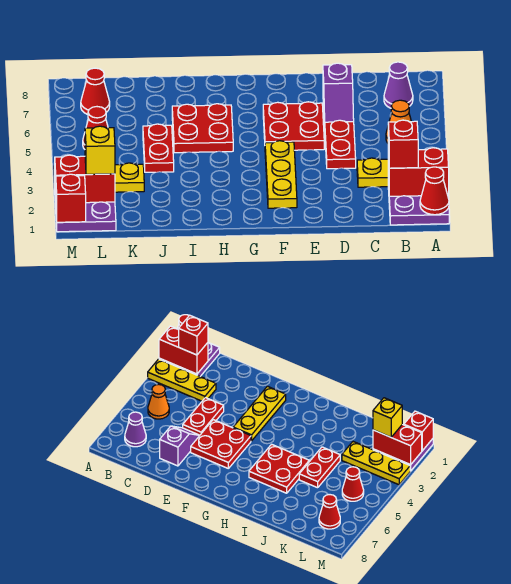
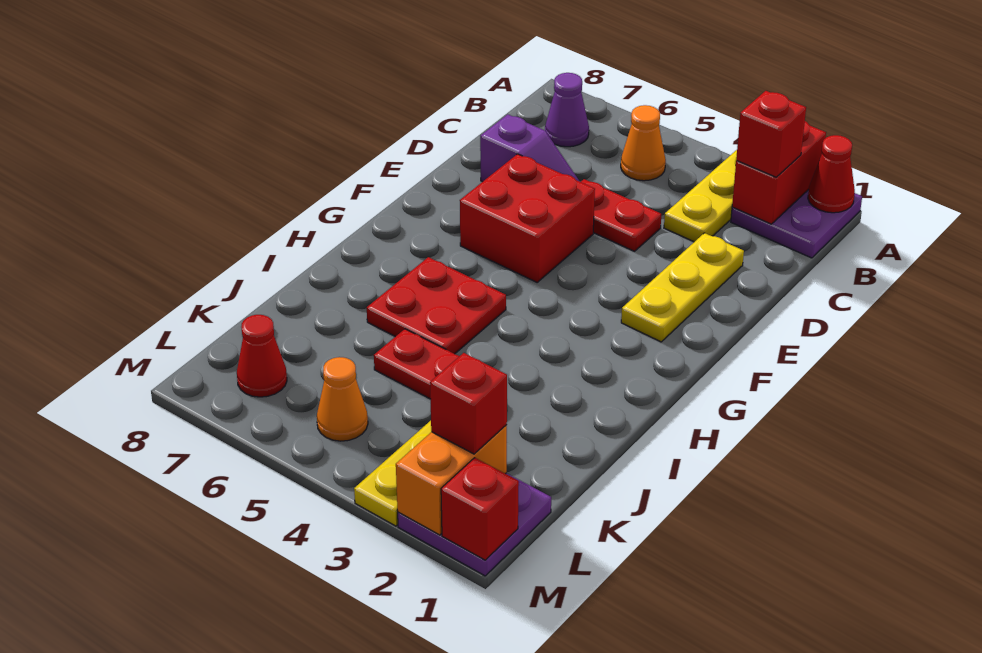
red 2x2 plate [263,102,324,150] -> red 2x2 brick [460,154,595,282]
yellow 1x3 plate [265,141,297,208] -> yellow 1x3 plate turned to [621,233,744,342]
red 1x2 brick [55,155,115,203] -> orange 1x2 brick [396,425,507,535]
yellow 1x1 brick [85,126,115,174] -> red 1x1 brick [430,353,507,454]
red 1x1 cone [83,107,108,149] -> orange 1x1 cone [317,357,368,441]

